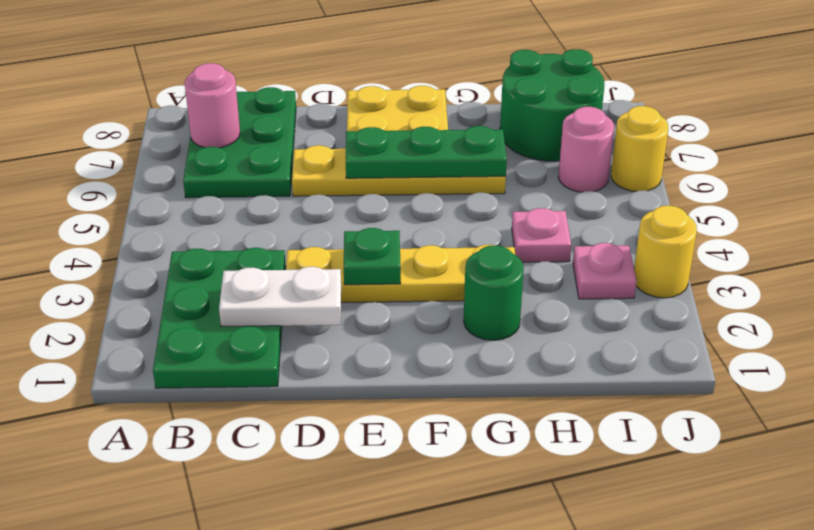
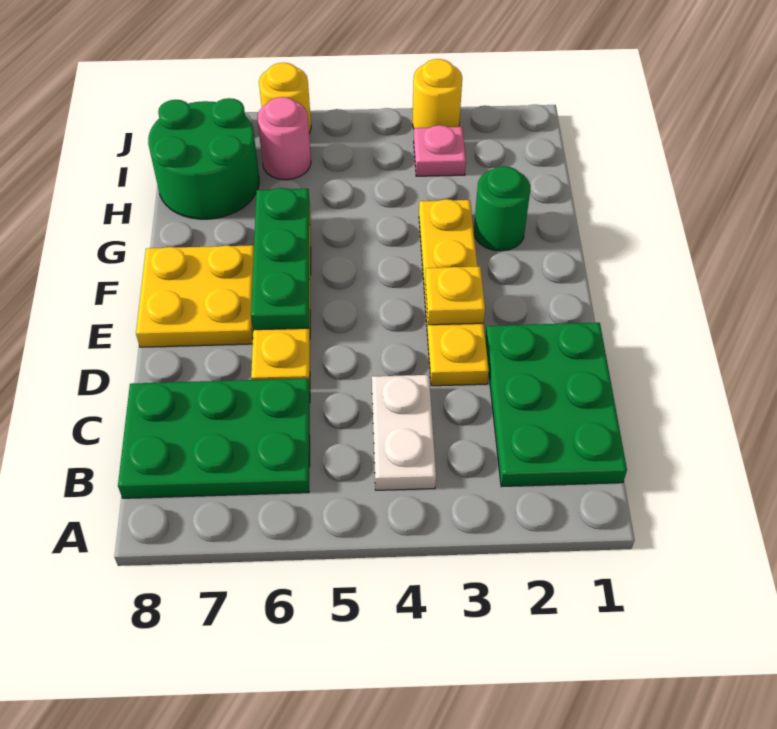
green 2x3 plate [153,248,286,388] -> green 2x3 plate turned to [485,323,627,487]
pink 1x1 round brick [185,63,240,148] -> none
white 1x2 plate [219,267,341,327] -> white 1x2 plate moved to [372,375,436,490]
green 1x1 plate [344,228,401,285] -> yellow 1x1 plate [425,266,485,325]
pink 1x1 plate [512,208,571,262] -> none

